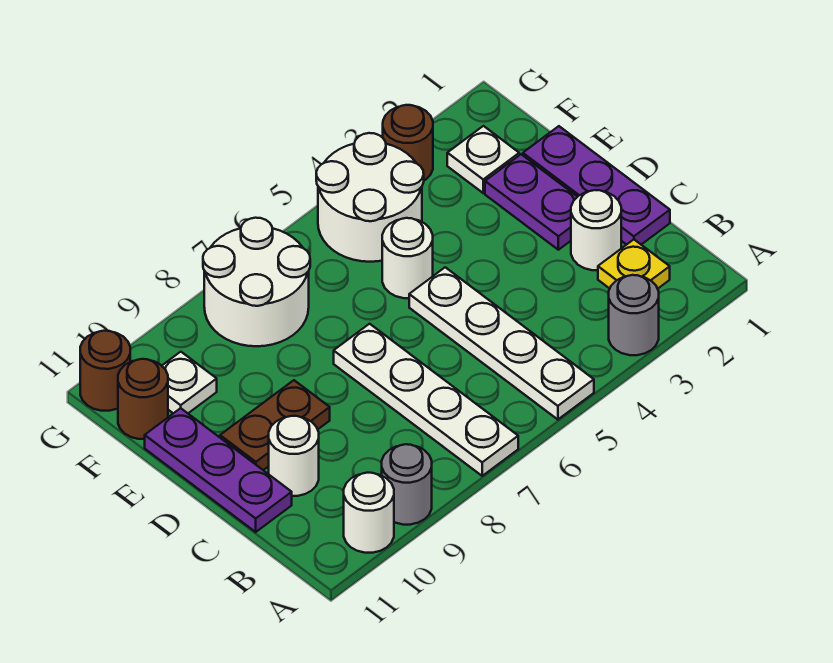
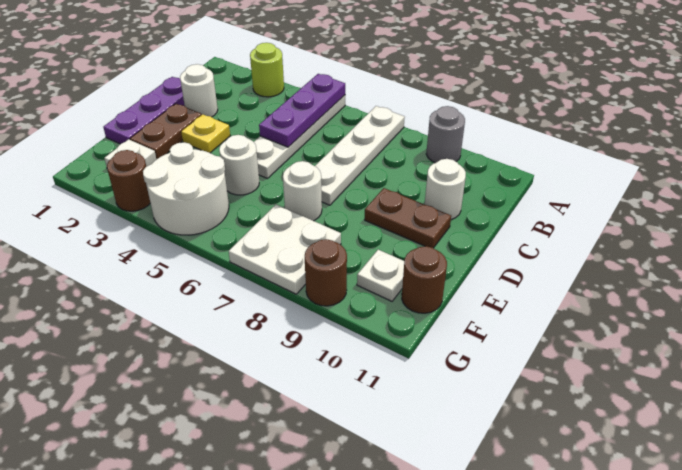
grey 1x1 round brick [609,275,659,355] -> lime 1x1 round brick [250,43,284,97]
white 1x1 round brick [344,473,394,553] -> white 1x1 round brick moved to [283,161,322,221]
yellow 1x1 plate [598,240,670,289] -> yellow 1x1 plate moved to [181,114,230,153]
purple 1x3 plate [145,408,292,532] -> purple 1x3 plate moved to [259,74,345,147]
purple 1x2 plate [485,154,577,250] -> brown 1x2 plate [130,104,202,159]
white 2x2 round brick [203,218,310,346] -> white 2x2 plate [229,205,341,294]
brown 1x1 round brick [80,331,130,411] -> brown 1x1 round brick moved to [305,239,347,306]

